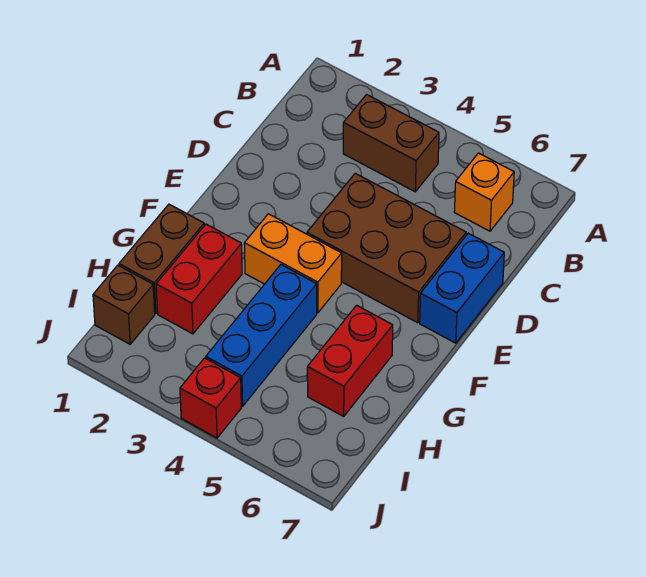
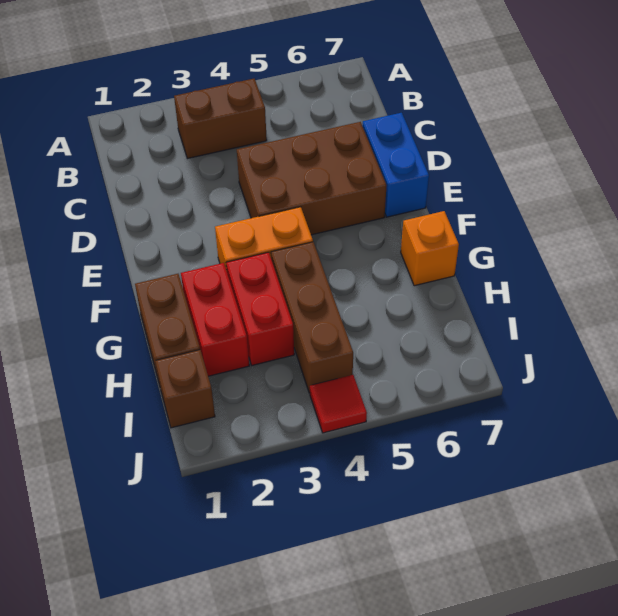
orange 1x1 brick [454,153,514,231] -> orange 1x1 brick moved to [401,211,459,286]
blue 1x3 brick [206,265,317,406] -> brown 1x3 brick [271,242,353,393]
red 1x2 brick [307,305,393,416] -> red 1x2 brick moved to [226,252,294,365]
red 1x1 brick [180,358,241,438] -> red 1x1 tile [310,375,367,433]

